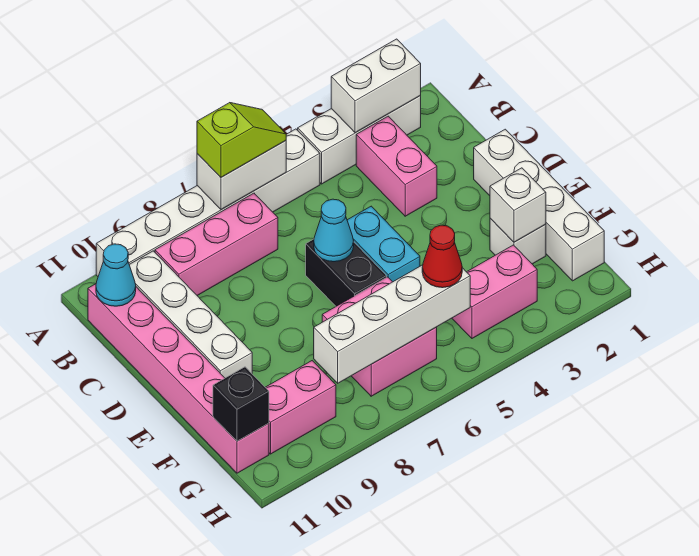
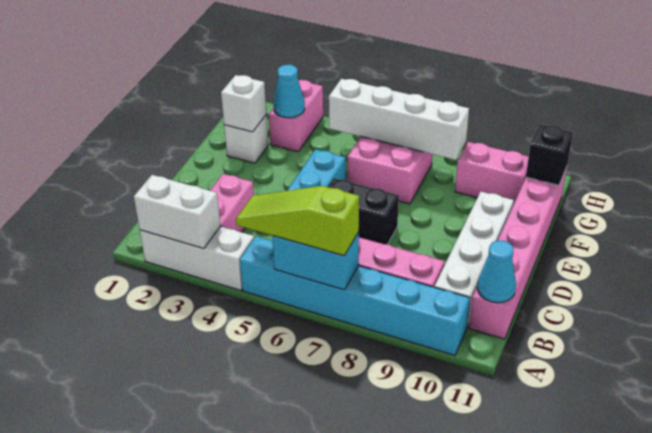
white 1x6 brick [96,129,320,276] -> cyan 1x6 brick [240,237,470,355]
white 1x2 brick [197,141,286,210] -> cyan 1x2 brick [272,232,359,290]
lime 1x2 slope [197,103,286,177] -> lime 1x3 slope [236,186,359,255]
white 1x4 brick [474,129,604,281] -> none
black 1x2 brick [306,239,387,306] -> black 1x2 brick turned to [328,178,399,244]
cyan 1x1 cone [314,199,354,262] -> cyan 1x1 cone moved to [274,65,305,118]
pink 1x2 brick [452,245,537,338] -> pink 1x2 brick turned to [269,80,323,152]
red 1x1 cone [422,225,462,288] -> none

